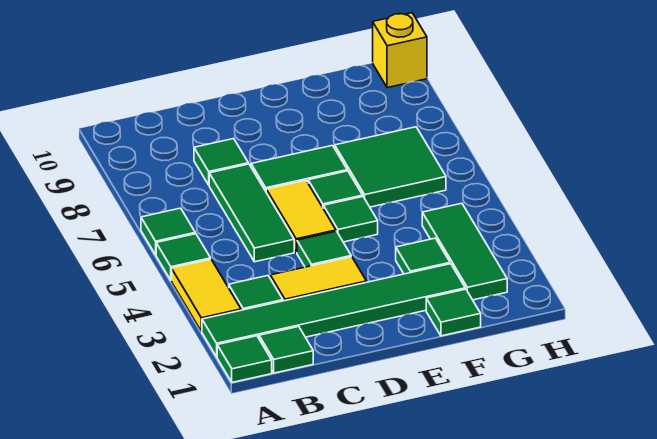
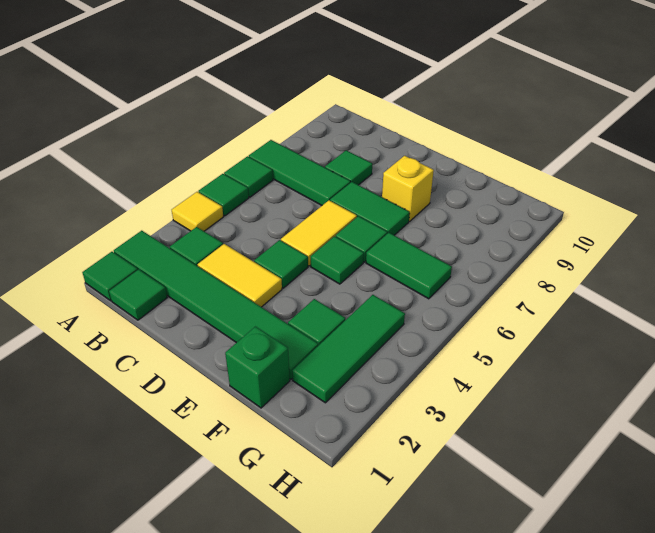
yellow 1x2 tile [172,259,241,331] -> yellow 1x1 tile [172,192,223,231]
green 1x3 tile [209,164,294,262] -> green 1x3 tile turned to [249,140,351,205]
green 1x1 tile [426,289,481,336] -> green 1x1 brick [225,327,290,408]
green 2x2 tile [335,127,446,207] -> green 1x2 tile [366,233,452,299]
yellow 1x1 brick [373,13,427,88] -> yellow 1x1 brick moved to [382,156,434,221]

